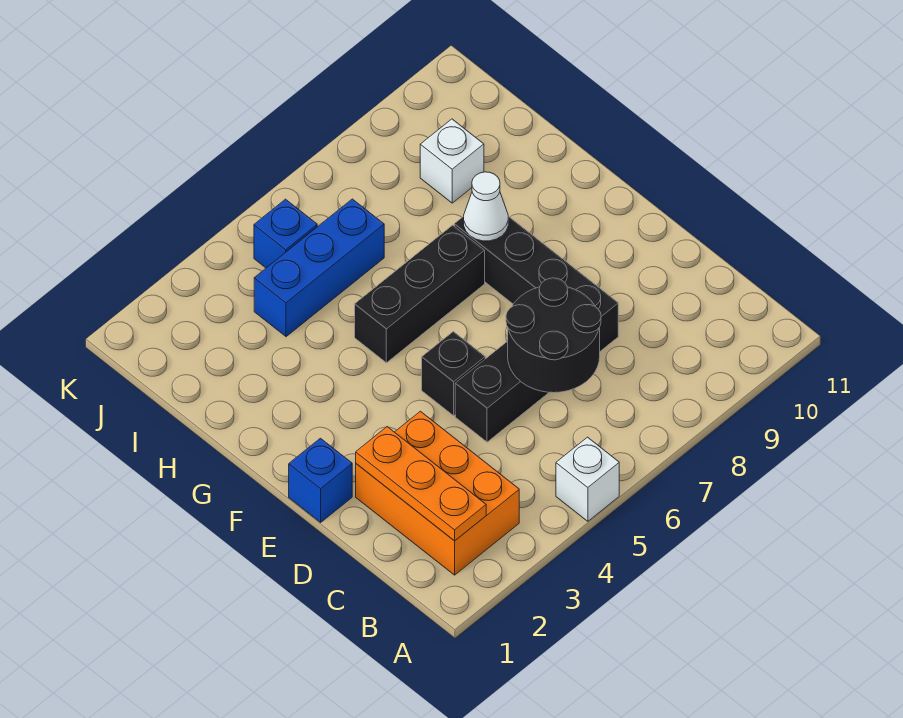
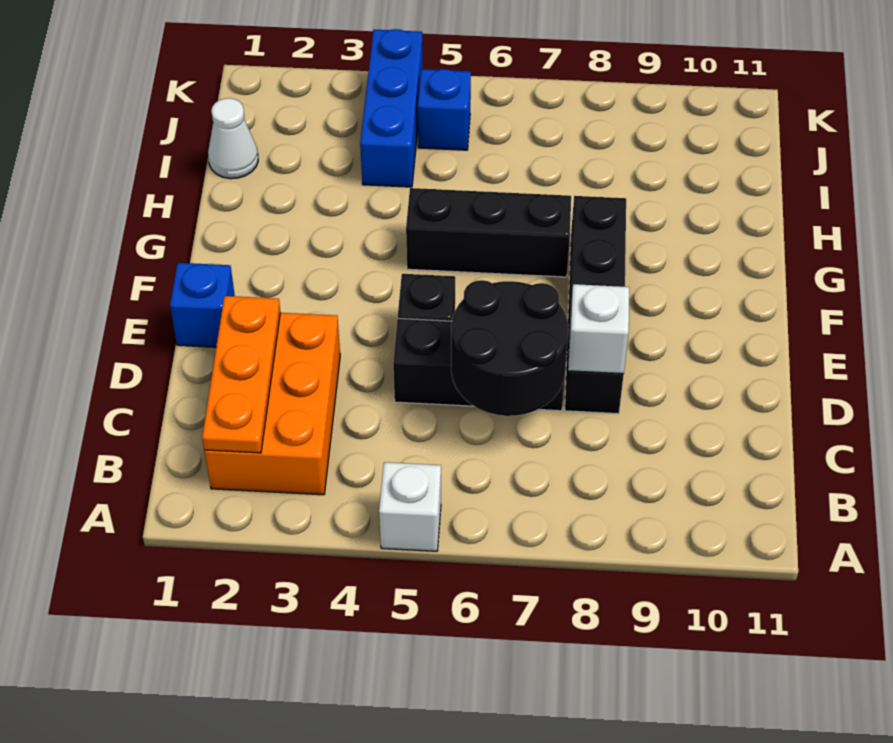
white 1x1 cone [464,172,508,241] -> white 1x1 cone moved to [208,98,258,179]
blue 1x3 brick [254,199,384,337] -> blue 1x3 brick turned to [360,29,423,187]
white 1x1 brick [420,119,484,203] -> white 1x1 brick moved to [568,284,629,374]

